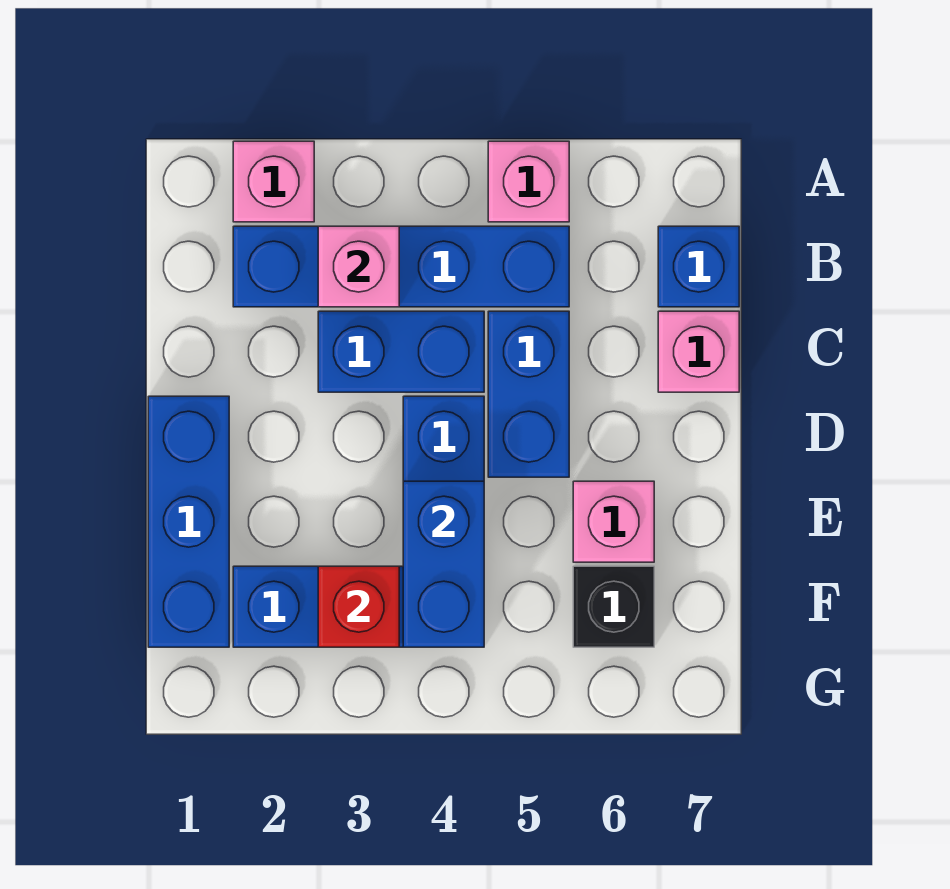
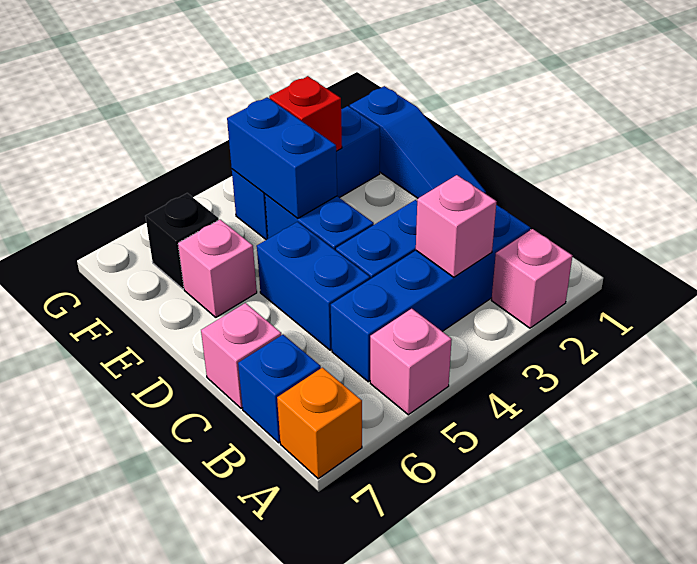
none -> orange 1x1 brick [277,368,362,479]
blue 1x3 brick [148,396,229,647] -> blue 1x3 slope [350,86,486,198]

